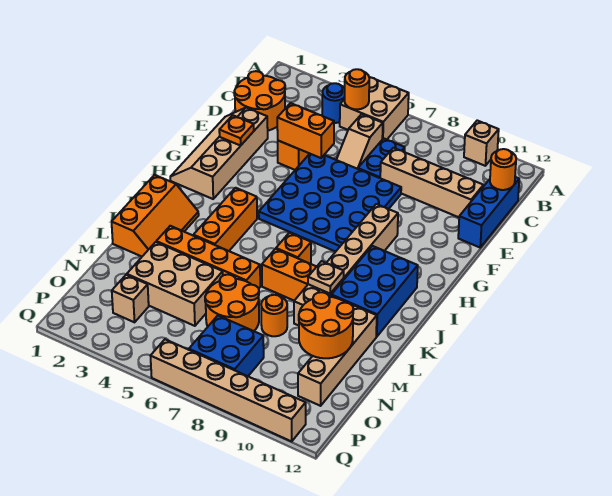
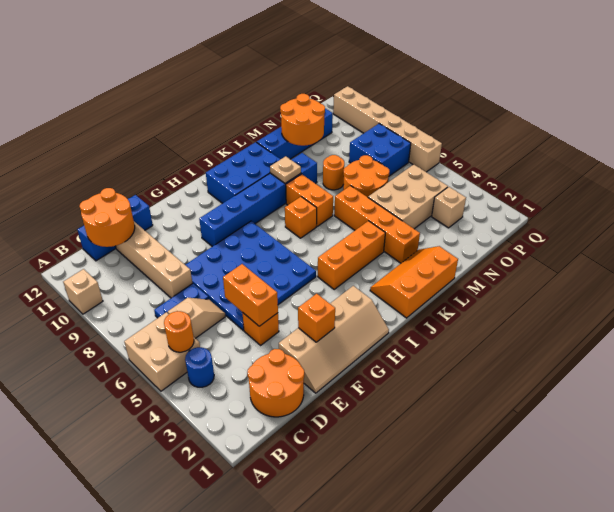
orange 1x1 round brick [490,149,516,190] -> orange 2x2 round brick [80,188,135,247]
orange 1x1 plate [219,115,254,146] -> orange 1x1 brick [298,294,335,342]
tan 1x6 brick [294,204,398,326] -> blue 1x6 brick [199,153,317,247]
tan 1x4 brick [298,306,377,406] -> blue 1x4 brick [257,108,333,159]
tan 2x3 brick [127,242,223,326] -> tan 2x3 brick turned to [368,165,448,229]

